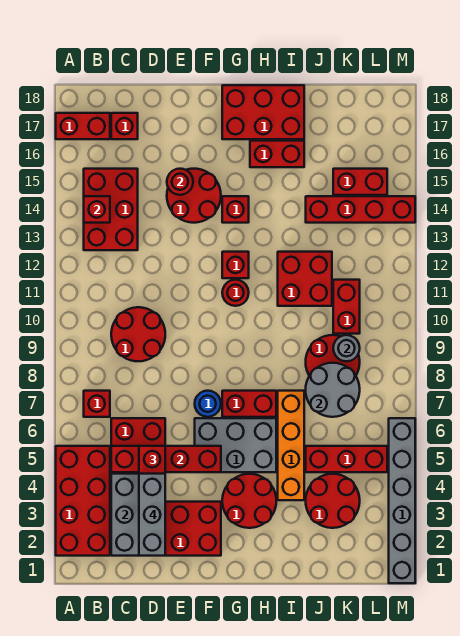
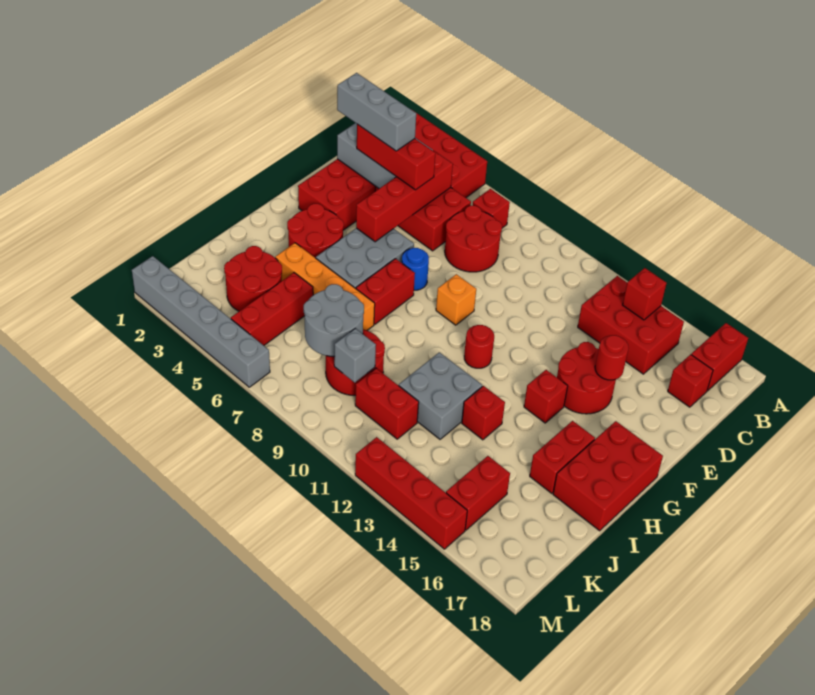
red 2x2 round brick [111,307,165,361] -> red 2x2 round brick moved to [445,206,502,272]
none -> orange 1x1 brick [436,274,476,325]
red 1x1 brick [222,252,249,278] -> red 1x1 brick moved to [462,386,505,440]
red 2x2 brick [278,252,332,306] -> grey 2x2 brick [399,352,482,439]
red 1x4 brick [306,196,415,223] -> red 1x4 brick turned to [355,437,467,549]
grey 1x1 round brick [333,335,360,361] -> grey 1x1 brick [334,328,376,382]

